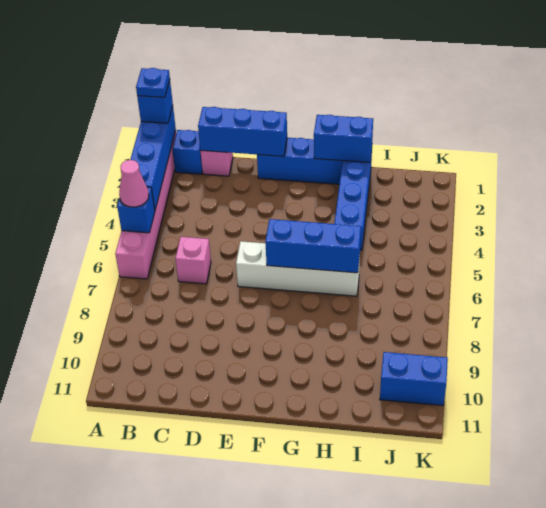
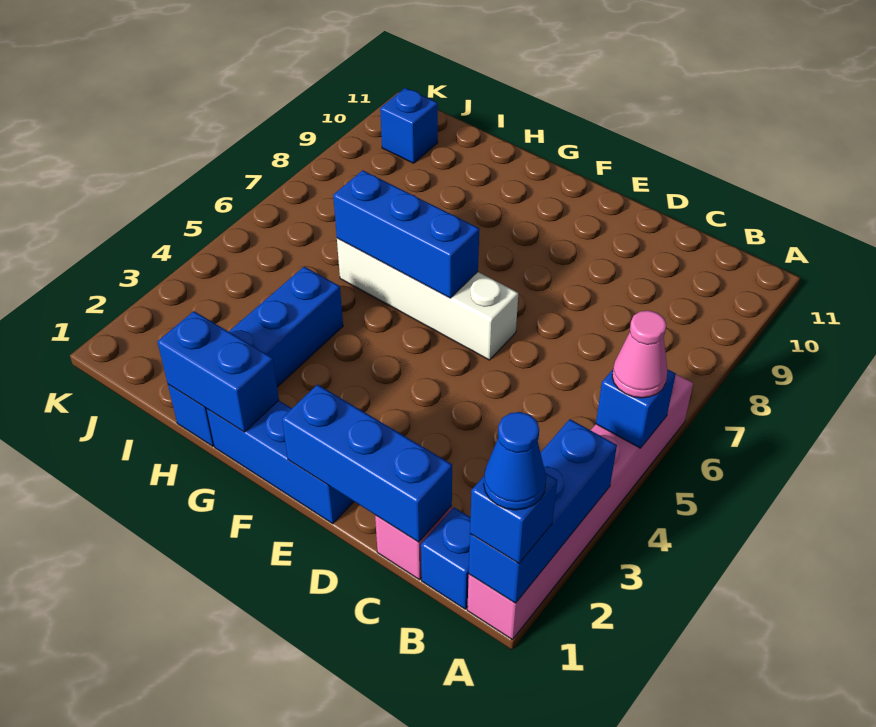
blue 1x4 brick [130,106,176,209] -> blue 1x3 brick [469,419,617,603]
blue 1x1 plate [136,68,170,97] -> blue 1x1 cone [484,412,546,510]
pink 1x1 brick [175,237,211,284] -> none
blue 1x2 brick [380,352,448,406] -> blue 1x1 brick [380,88,438,163]

